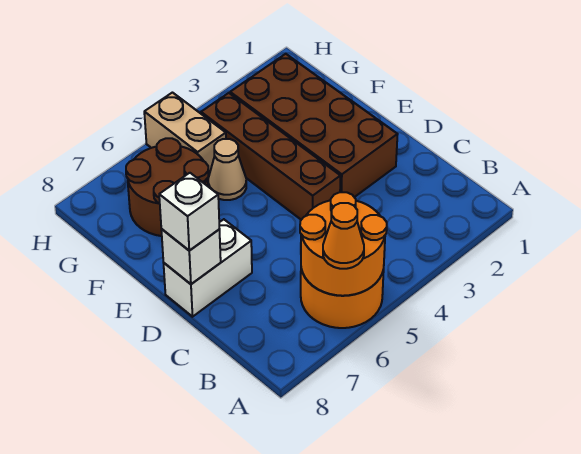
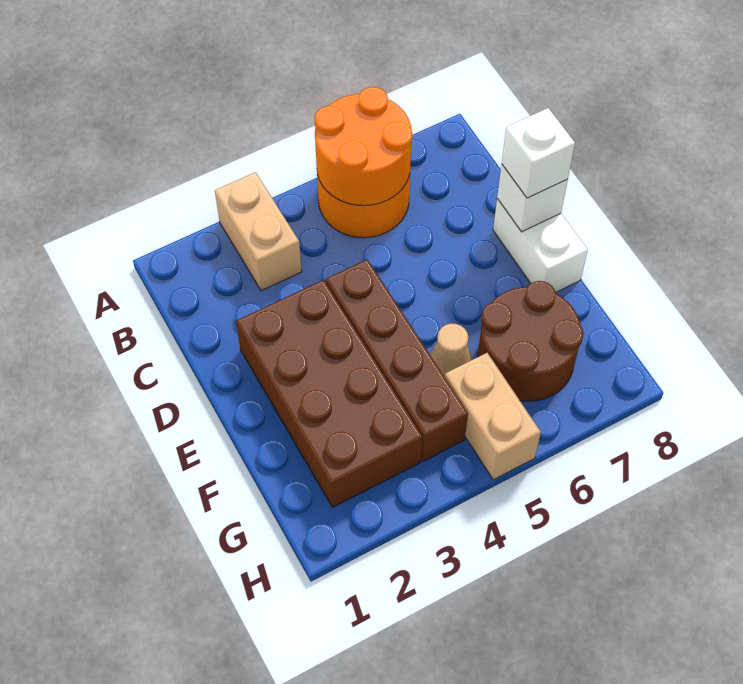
none -> tan 1x2 brick [215,172,302,291]
orange 1x1 cone [323,203,364,269] -> none
white 1x2 brick [164,219,252,317] -> white 1x2 brick turned to [493,199,588,292]

